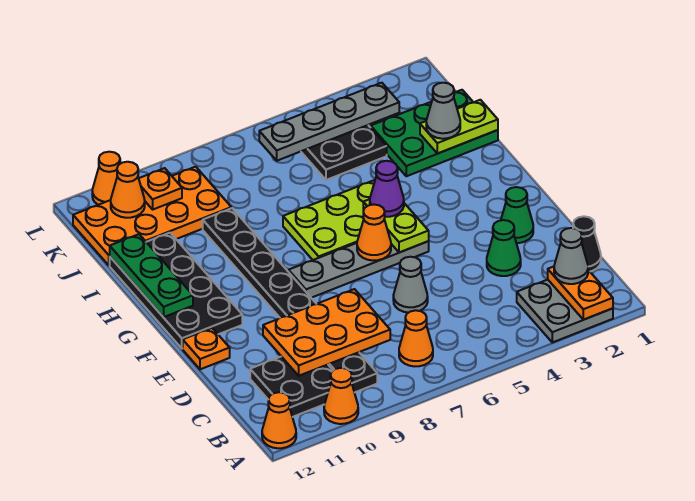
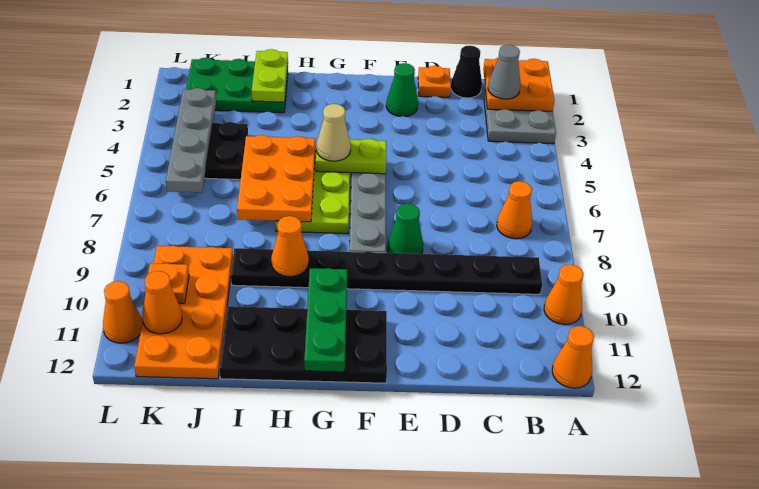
orange 1x2 plate [548,267,613,320] -> orange 2x2 plate [483,58,554,111]
black 2x2 plate [250,357,333,417] -> none
orange 2x3 plate [263,289,390,376] -> orange 2x3 plate moved to [237,135,315,222]
green 1x1 cone [487,220,521,276] -> green 1x1 cone moved to [387,204,423,254]
grey 1x1 cone [393,257,428,313] -> none
orange 1x1 plate [183,328,230,369] -> orange 1x1 plate moved to [418,66,451,97]
orange 1x1 cone [357,205,391,260] -> orange 1x1 cone moved to [271,216,309,277]
purple 1x1 cone [370,161,404,217] -> tan 1x1 cone [316,104,351,161]
green 1x3 plate [110,234,193,317] -> green 1x3 plate turned to [304,268,347,372]
green 2x3 plate [371,90,498,176] -> green 2x3 plate turned to [186,58,288,113]
grey 1x1 cone [426,83,460,139] -> none

